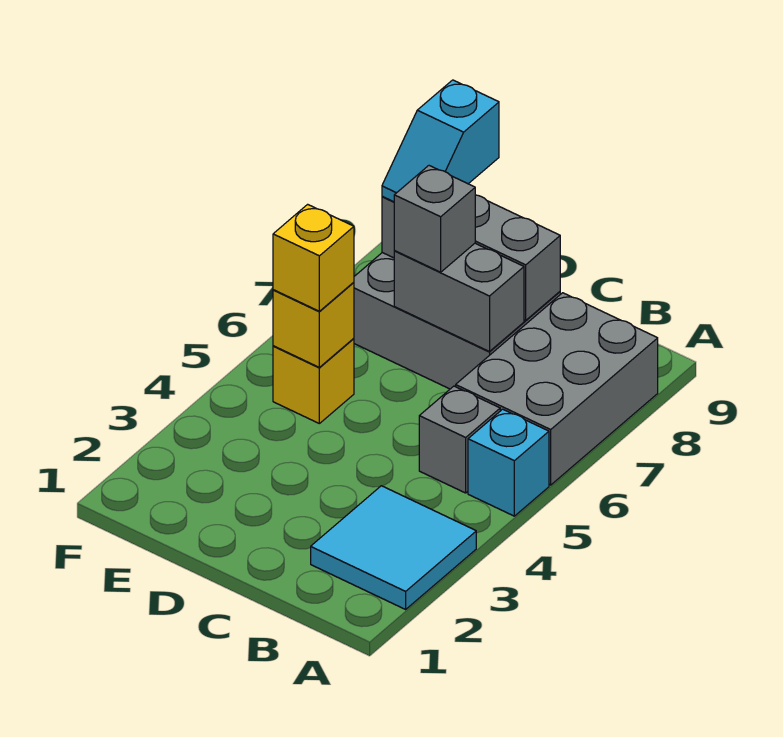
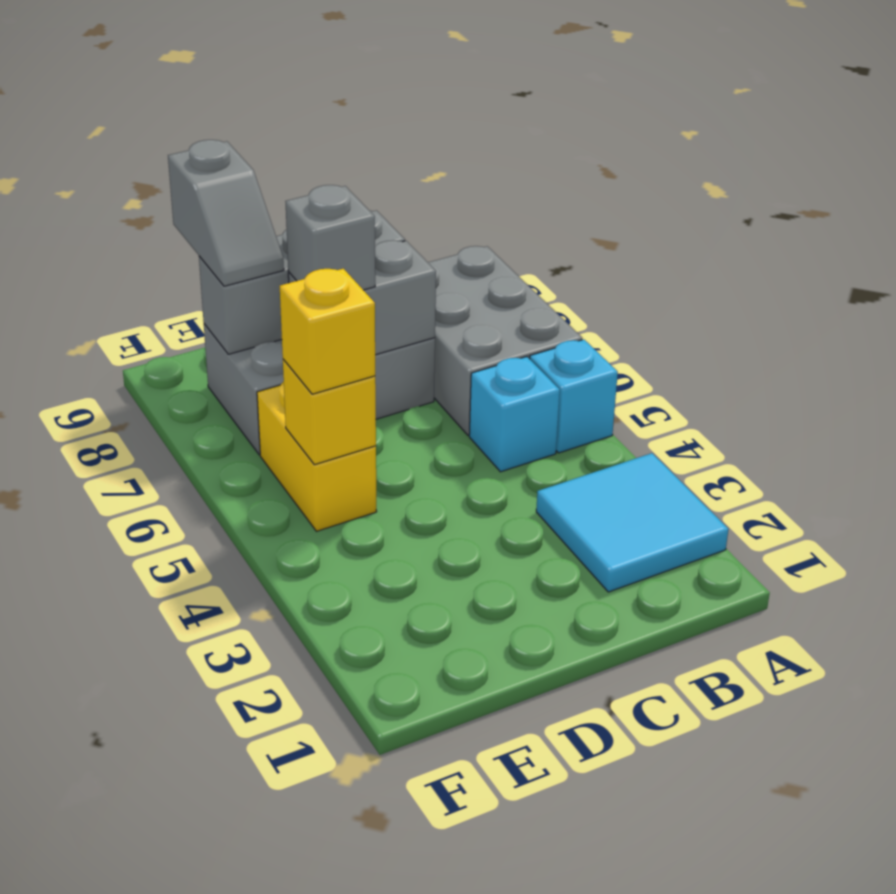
grey 1x1 brick [419,386,500,493] -> cyan 1x1 brick [469,357,560,472]
yellow 1x1 brick [273,339,354,423] -> yellow 1x2 brick [257,382,377,531]
cyan 1x2 slope [382,80,499,202] -> grey 1x2 slope [168,140,284,286]

